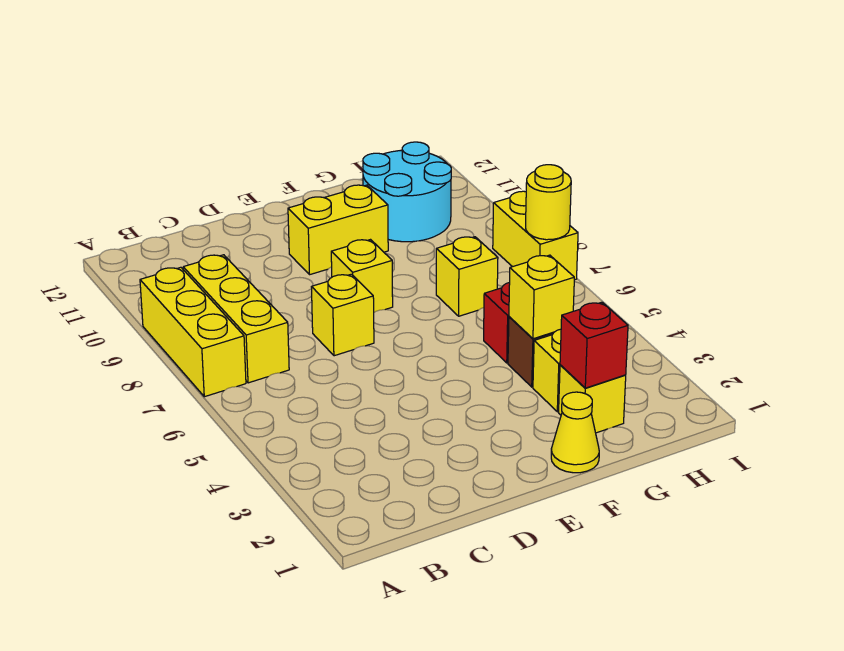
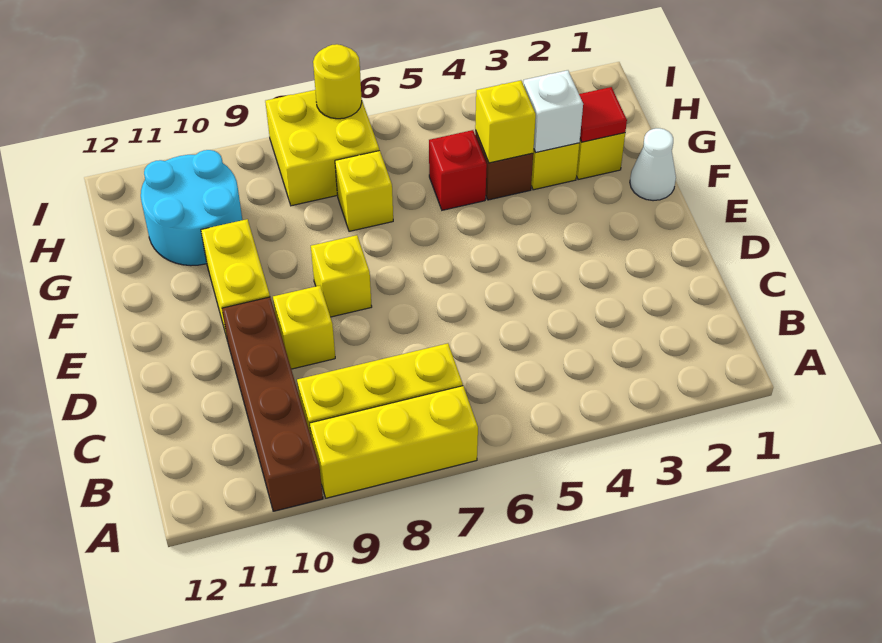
none -> brown 1x4 brick [222,297,323,511]
yellow 1x1 brick [312,274,374,356] -> yellow 1x1 brick moved to [273,286,335,369]
yellow 1x1 cone [551,392,599,473] -> white 1x1 cone [630,128,676,201]
red 1x1 brick [560,302,628,388] -> red 1x1 tile [579,87,627,142]
none -> white 1x1 brick [523,70,583,152]
yellow 1x2 brick [493,191,578,280] -> yellow 2x2 brick [265,90,379,206]

